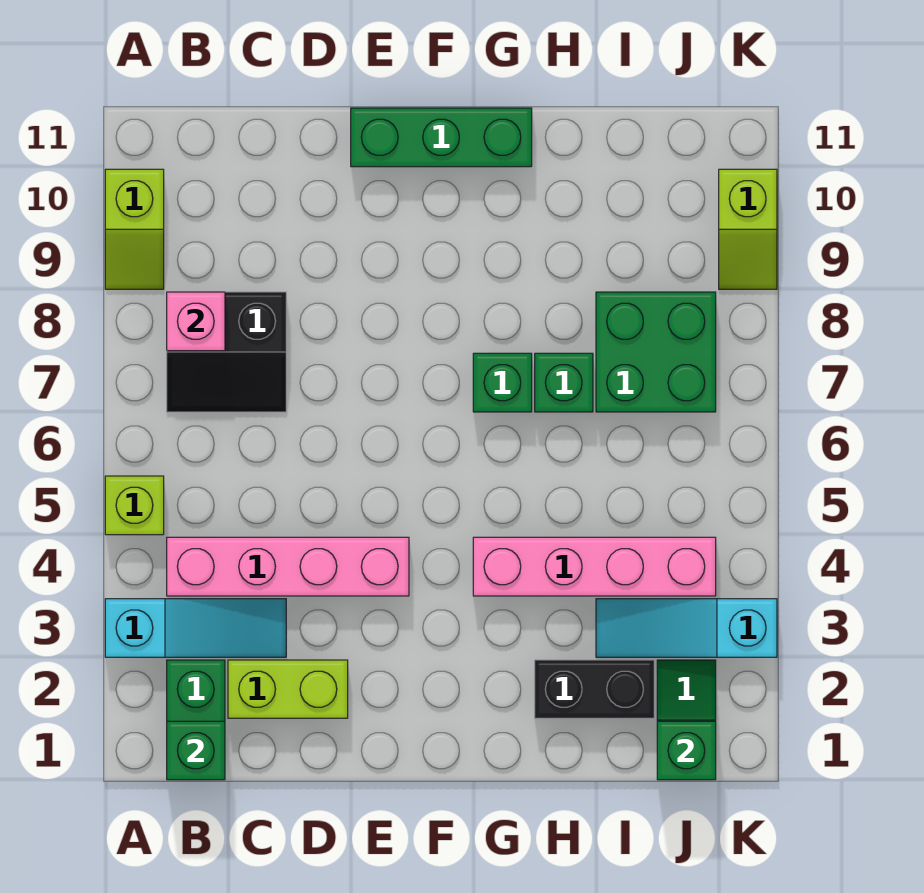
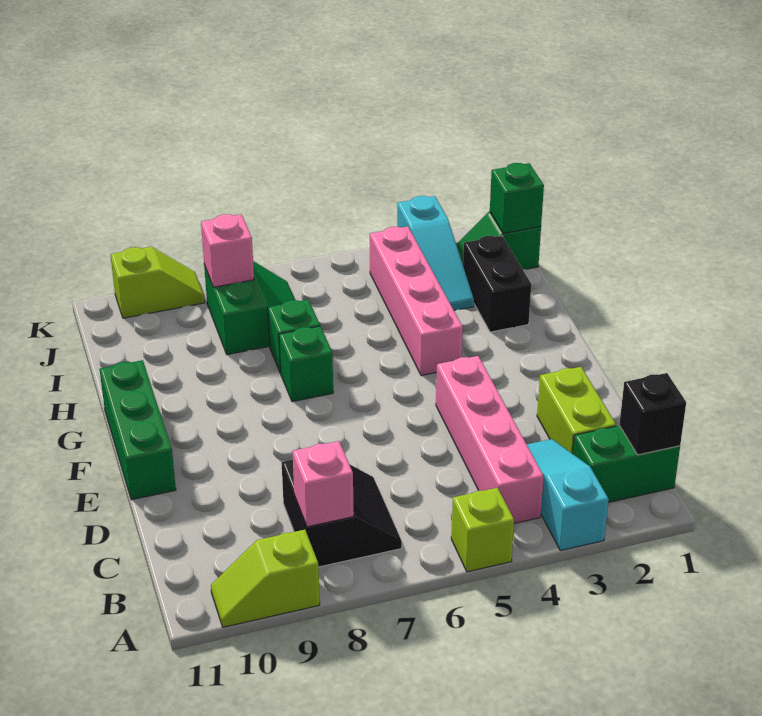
lime 1x2 slope [105,169,164,289] -> lime 1x2 slope turned to [211,530,320,627]
green 1x1 brick [167,721,225,780] -> black 1x1 brick [619,373,686,455]
green 2x2 brick [596,292,716,412] -> green 2x2 slope [204,261,295,355]
none -> pink 1x1 brick [201,214,254,287]

